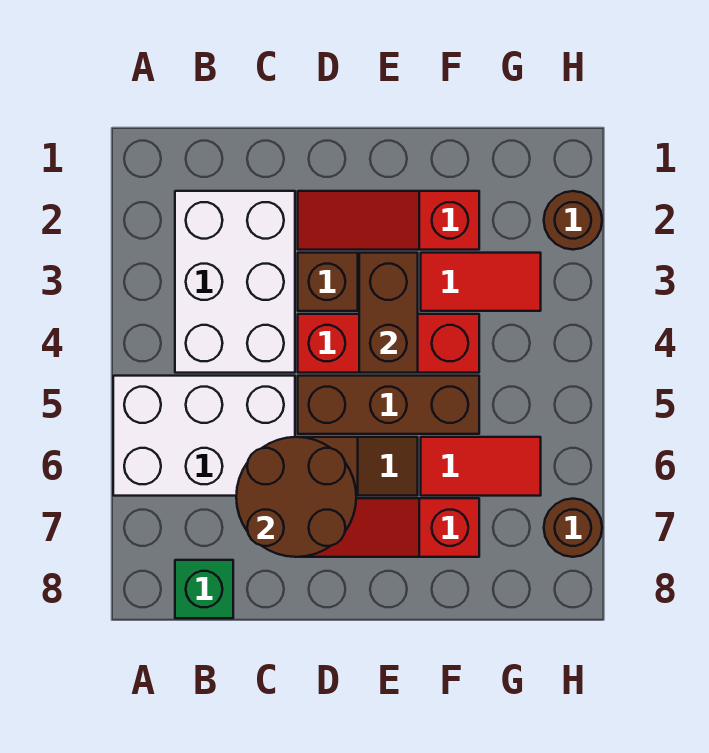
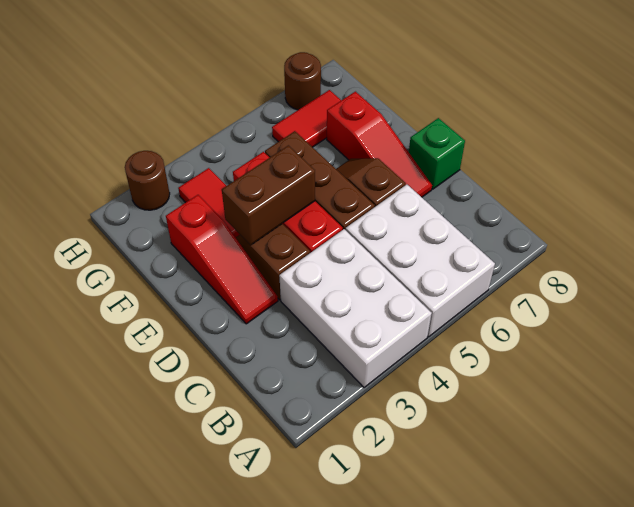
white 2x3 brick [175,191,295,373] -> white 2x3 brick turned to [279,229,432,388]
green 1x1 brick [175,560,233,618] -> green 1x1 brick moved to [409,118,465,189]
brown 2x2 round brick [236,437,356,557] -> none
red 1x2 tile [421,437,541,496] -> red 1x2 tile turned to [272,90,341,147]

